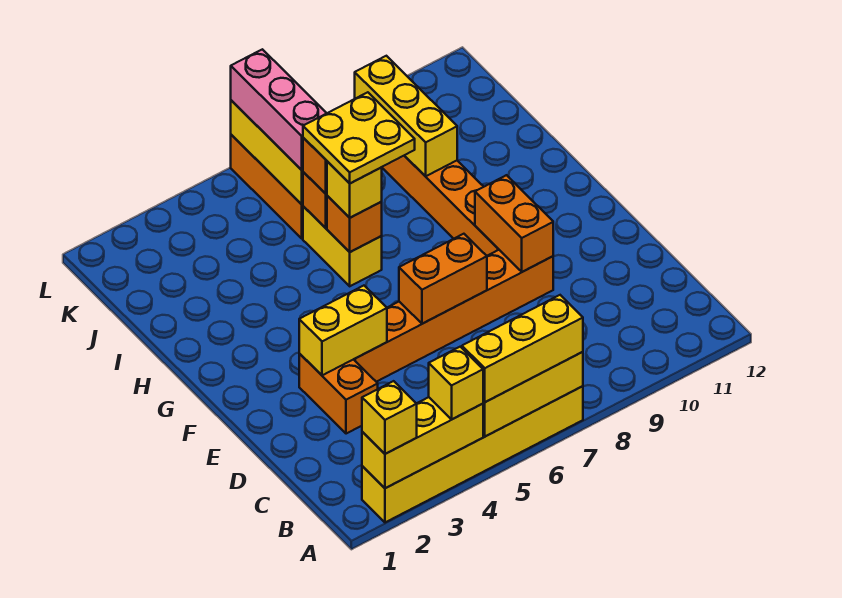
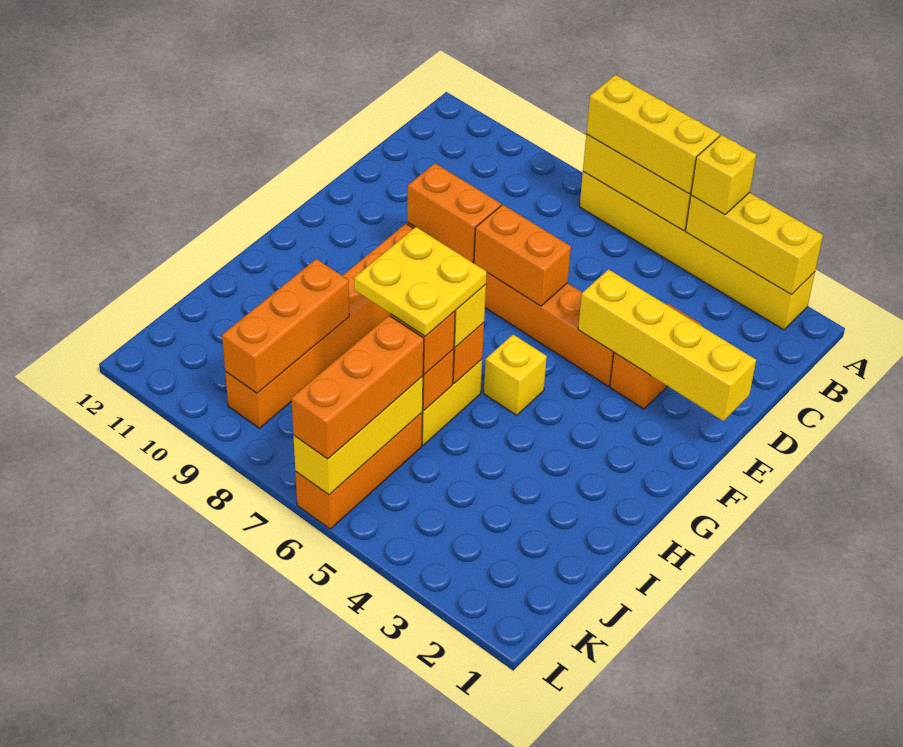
yellow 1x1 brick [362,381,417,454] -> yellow 1x1 brick moved to [484,335,547,415]
yellow 1x2 brick [299,286,387,375] -> yellow 1x4 brick [578,269,756,421]
orange 1x2 brick [475,175,553,272] -> orange 1x2 brick turned to [407,163,501,262]
yellow 1x3 brick [355,56,457,176] -> orange 1x3 brick [222,259,349,393]
pink 1x3 brick [231,49,327,170] -> orange 1x3 brick [291,316,424,459]

